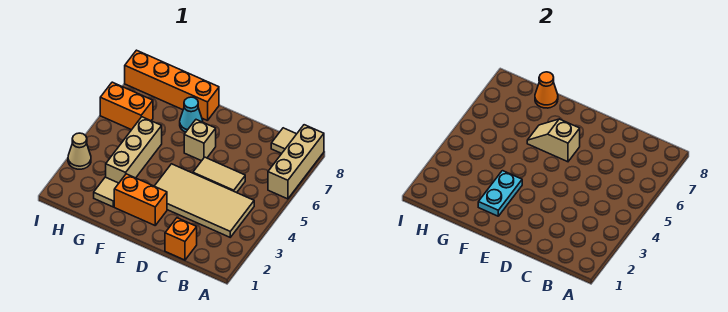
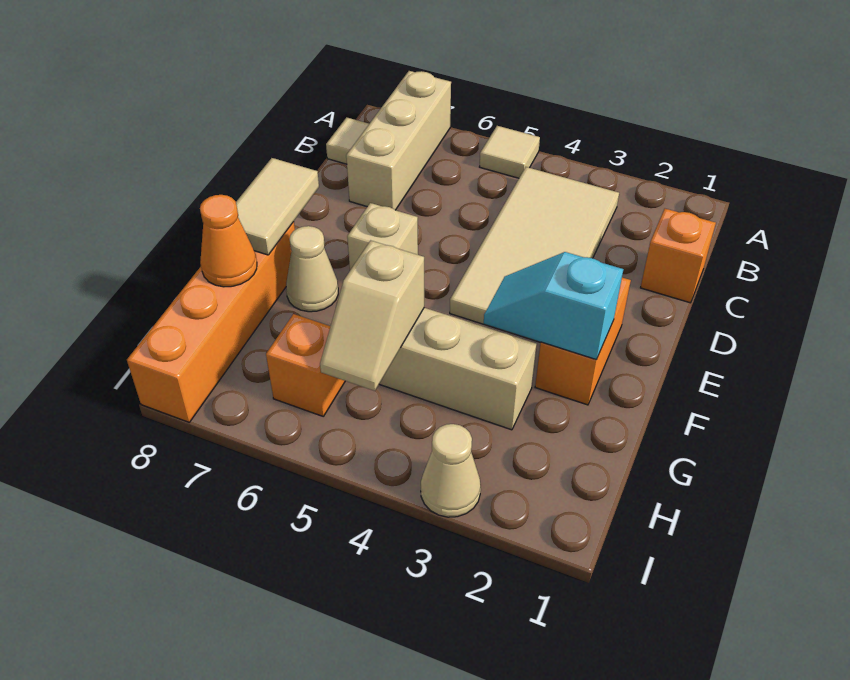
tan 1x3 brick [268,125,324,199] -> tan 1x3 brick turned to [346,71,451,210]
tan 1x2 tile [193,157,245,193] -> tan 1x2 tile moved to [236,158,319,255]
tan 1x2 slope [527,119,580,162] -> tan 1x2 slope moved to [320,240,424,391]
cyan 1x2 plate [478,171,522,216] -> cyan 1x2 slope [484,252,623,360]
cyan 1x1 cone [180,97,203,132] -> tan 1x1 cone [286,226,338,312]
tan 1x1 tile [94,177,119,207] -> tan 1x1 tile moved to [480,126,540,178]
orange 1x2 brick [100,82,153,130] -> orange 1x1 brick [266,314,345,416]

